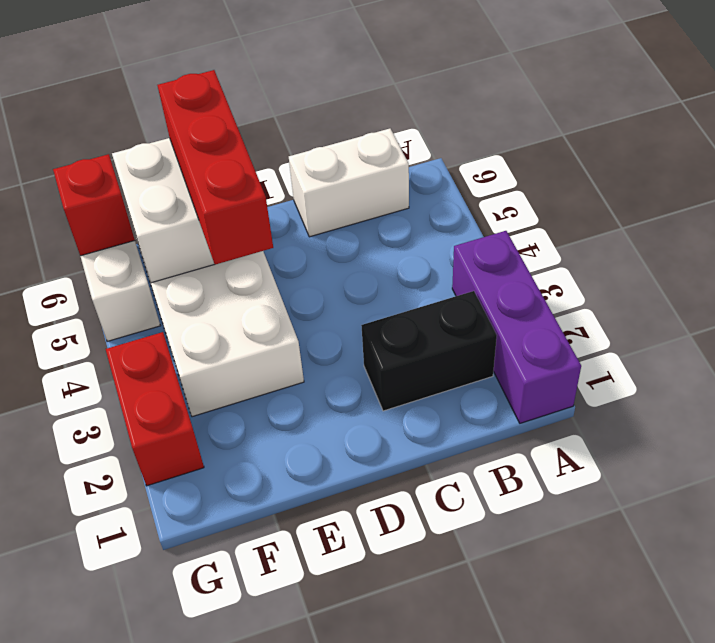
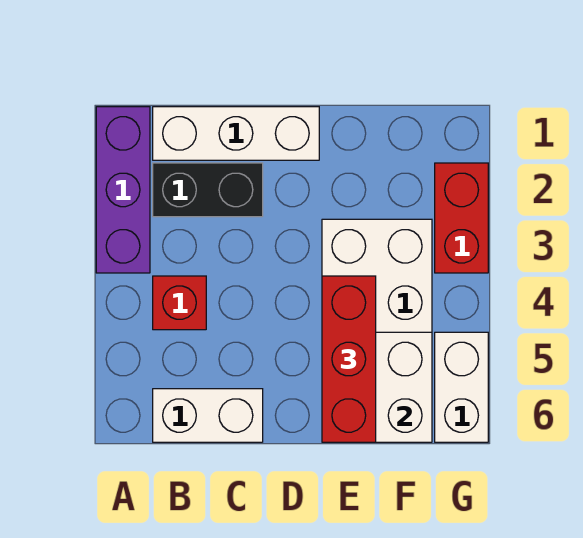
none -> white 1x3 brick [153,107,319,160]
red 1x1 brick [53,154,135,256] -> red 1x1 brick moved to [153,276,206,330]

